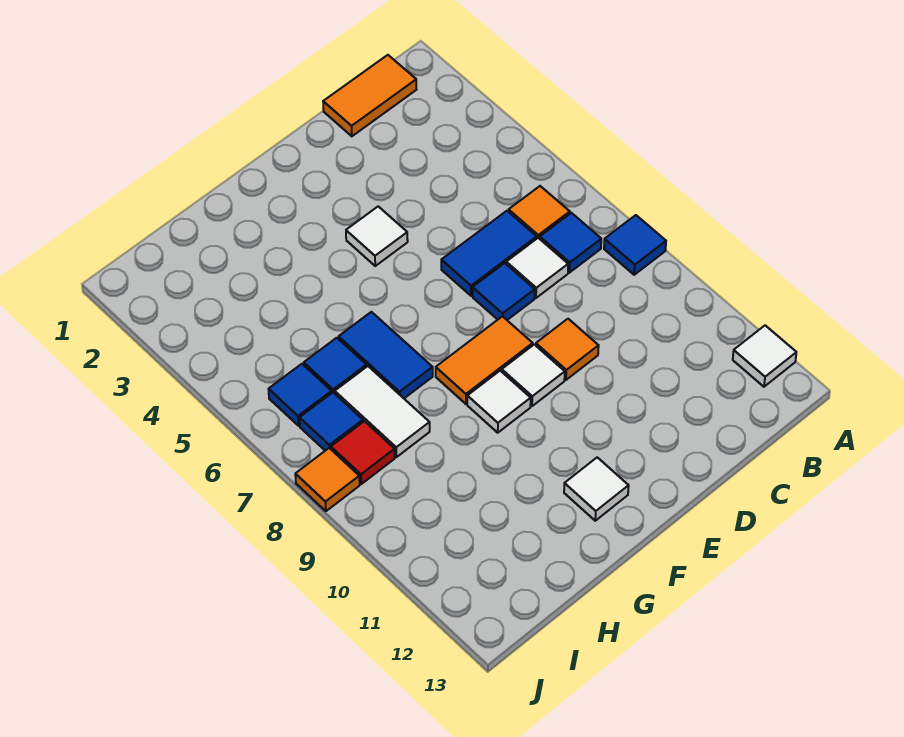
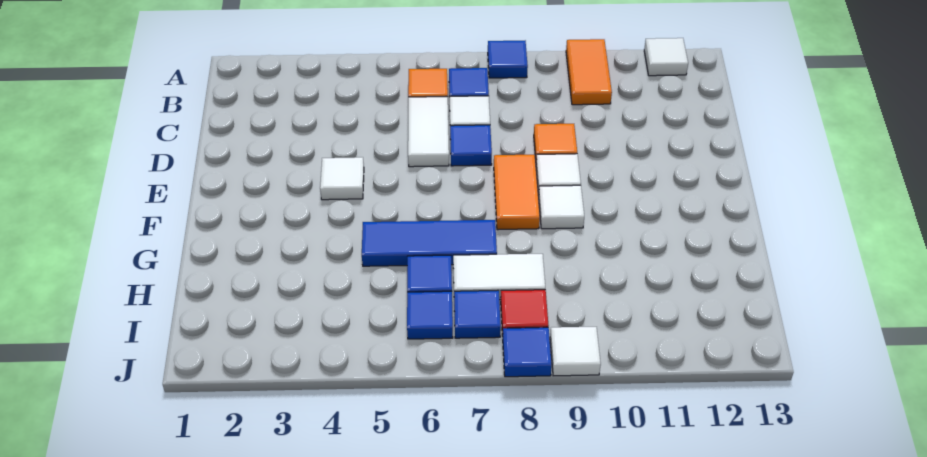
orange 1x2 tile [323,55,417,136] -> orange 1x2 tile moved to [566,39,612,105]
blue 1x2 tile [441,211,537,296] -> white 1x2 tile [408,97,449,167]
white 1x1 tile [564,457,629,521] -> white 1x1 tile moved to [550,327,601,376]
blue 1x2 tile [339,312,433,398] -> blue 1x3 tile [362,220,497,266]
orange 1x1 tile [295,448,360,511] -> blue 1x1 tile [503,327,552,377]

